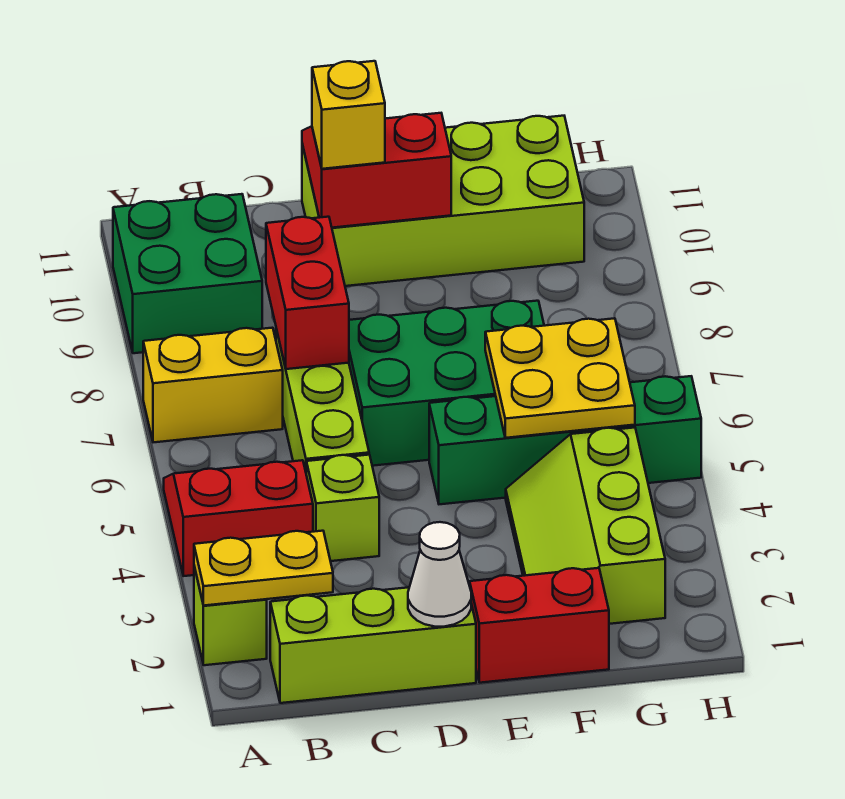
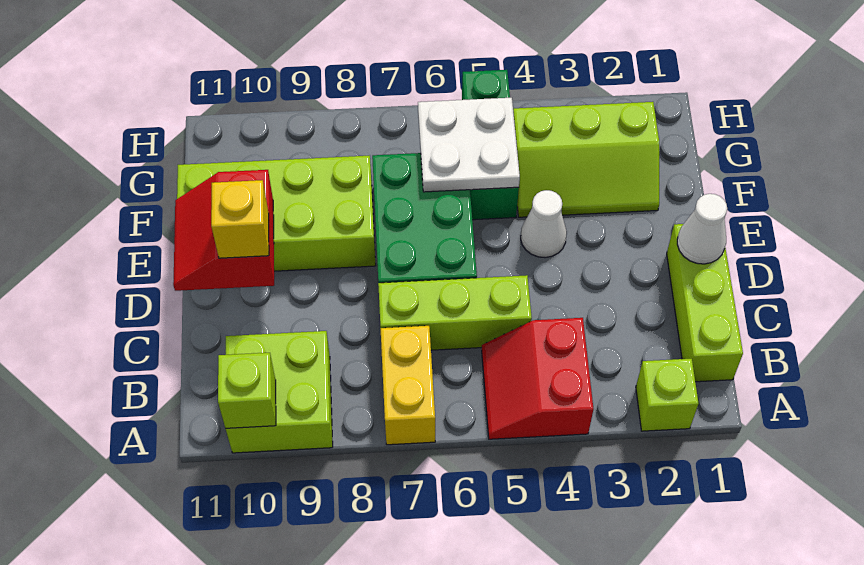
yellow 1x2 plate [194,531,333,606] -> none
green 2x2 brick [113,194,262,353] -> lime 2x2 brick [226,331,333,453]
lime 1x1 brick [306,455,379,561] -> lime 1x1 brick moved to [218,353,276,428]
red 1x2 brick [266,217,349,369] -> none
lime 2x4 brick [302,116,584,286] -> lime 2x4 brick turned to [177,156,376,271]
red 1x2 brick [470,568,609,683] -> none
none -> white 1x1 cone [521,190,567,258]
green 1x4 brick [429,376,701,504] -> green 1x3 brick [462,70,519,220]
yellow 2x2 plate [485,318,635,438] -> white 2x2 plate [418,98,520,192]

